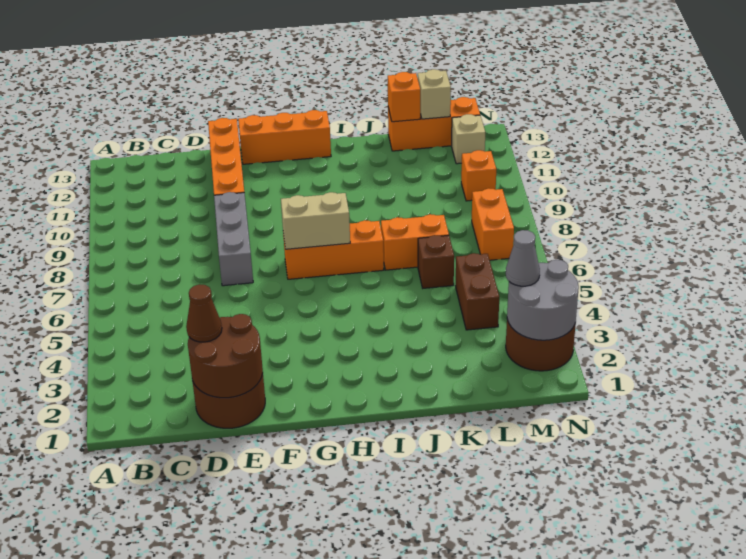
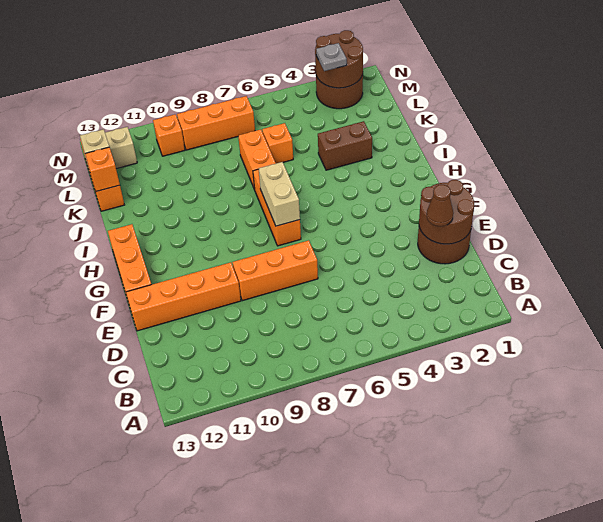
grey 1x3 brick [214,192,253,286] -> orange 1x3 brick [232,240,318,301]
brown 1x1 brick [418,235,454,288] -> orange 1x1 brick [262,123,293,163]
brown 1x2 brick [456,253,499,330] -> brown 1x2 brick moved to [318,121,372,170]
grey 2x2 round brick [507,260,579,340] -> brown 2x2 round brick [315,30,363,88]
grey 1x1 cone [506,230,540,286] -> grey 1x1 plate [316,43,347,71]
orange 1x2 brick [472,188,514,260] -> orange 1x3 brick [177,96,255,150]

